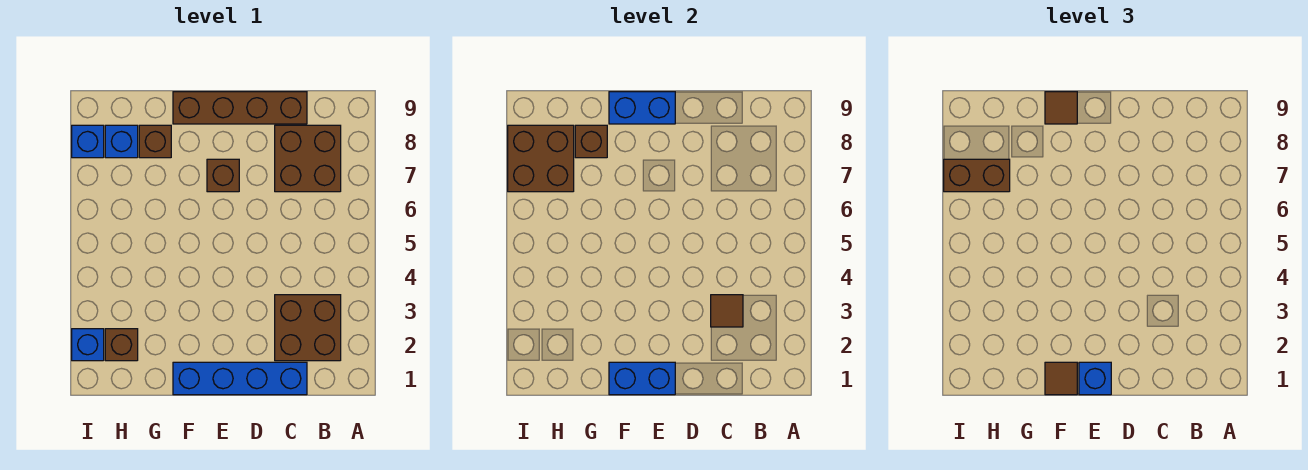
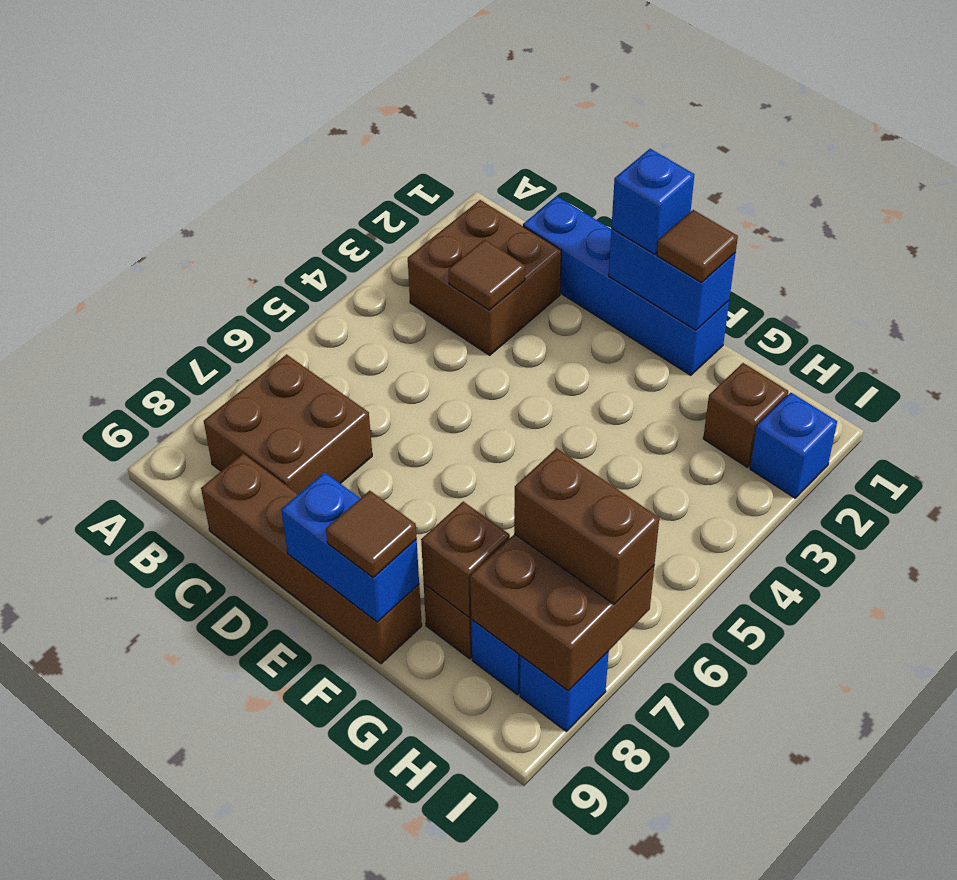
brown 1x1 brick [207,159,239,192] -> none

